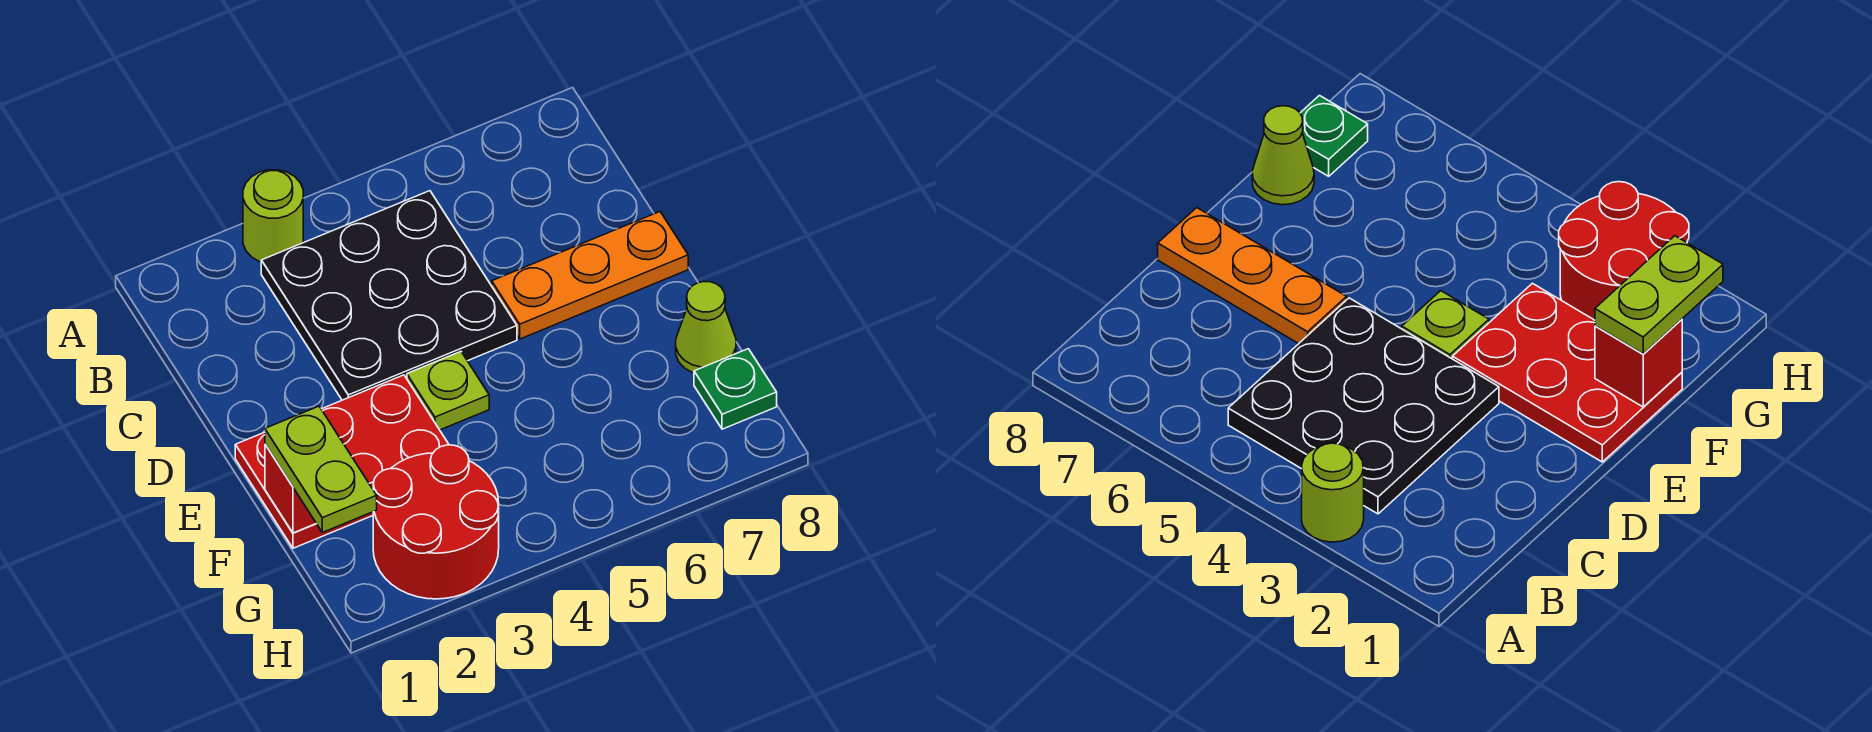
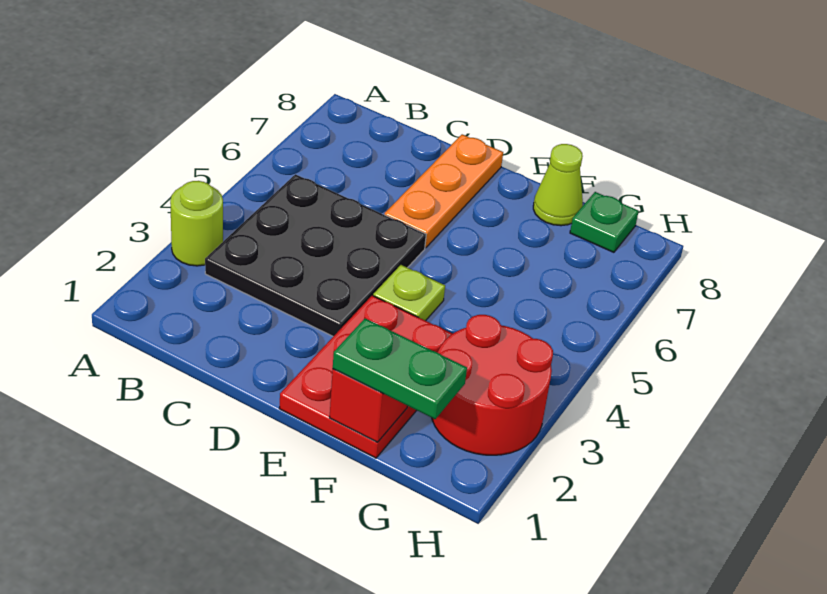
lime 1x2 plate [265,406,377,532] -> green 1x2 plate [333,318,467,419]

